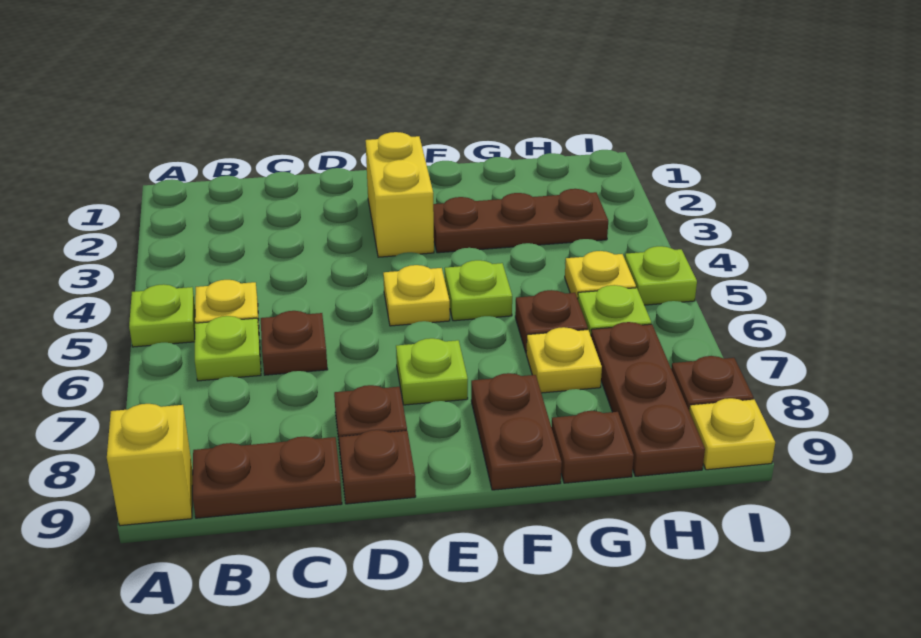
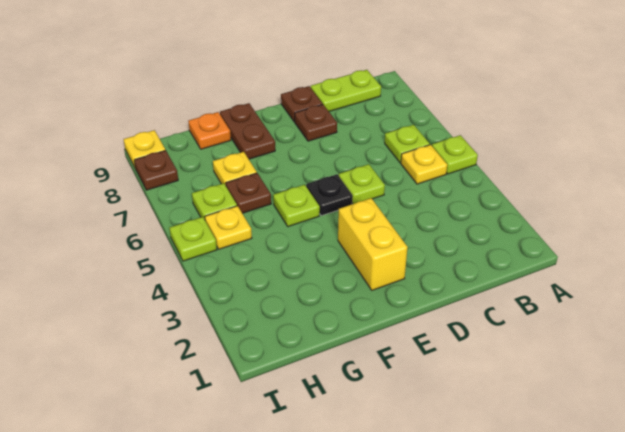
yellow 1x1 brick [107,404,193,526] -> none
brown 1x2 plate [193,436,342,518] -> lime 1x2 plate [311,70,381,111]
brown 1x1 plate [261,311,328,375] -> none
yellow 1x1 plate [383,265,450,326] -> black 1x1 plate [306,174,353,216]
lime 1x1 plate [396,338,468,405] -> lime 1x1 plate moved to [339,164,385,204]
brown 1x3 plate [433,189,608,253] -> none
brown 1x1 plate [551,411,634,483] -> orange 1x1 plate [188,112,231,149]
brown 1x3 plate [591,322,705,476] -> none

